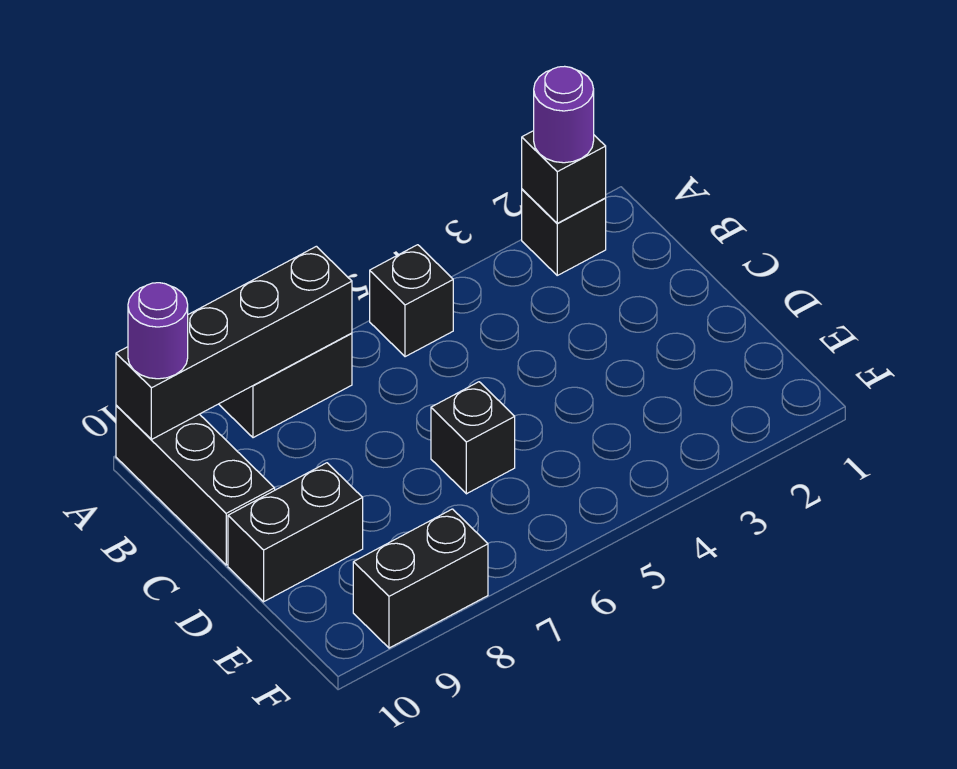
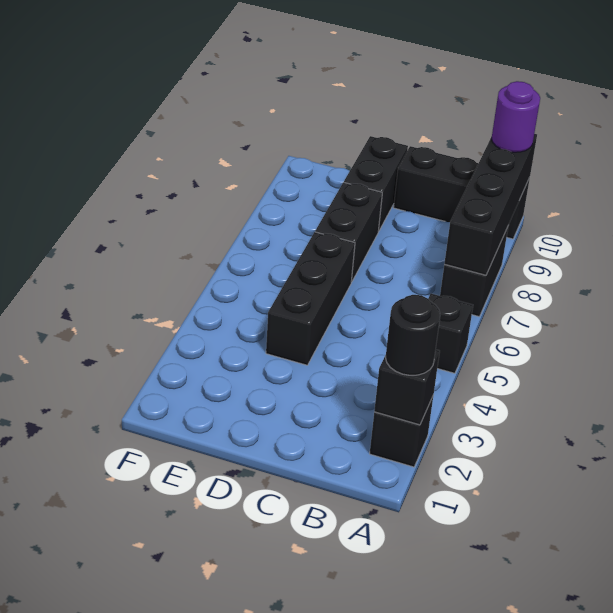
purple 1x1 round brick [534,66,594,163] -> black 1x1 round brick [386,295,440,375]
black 1x1 brick [431,382,515,494] -> black 1x3 brick [266,232,355,365]
black 1x2 brick [353,509,488,648] -> black 1x2 brick moved to [315,182,382,282]

